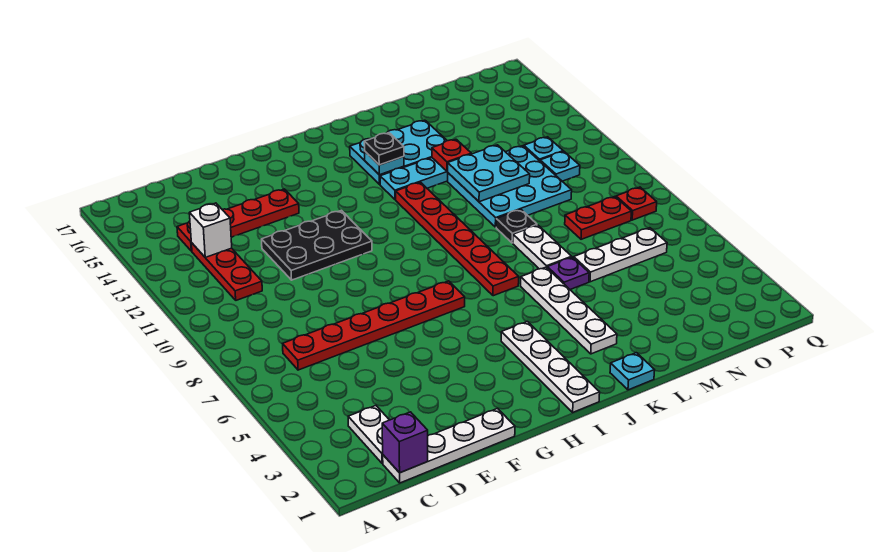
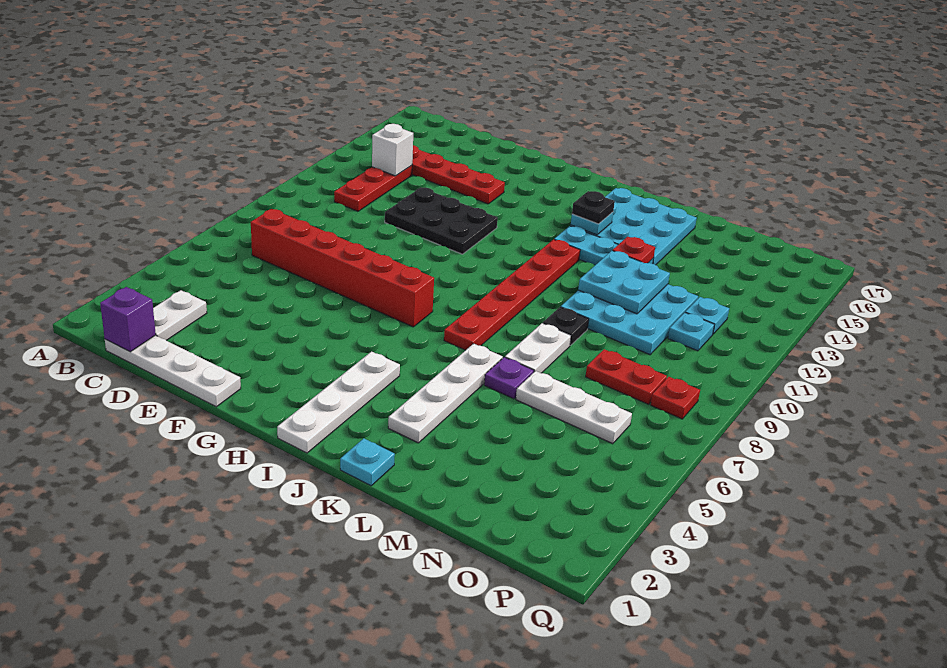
red 1x6 plate [283,281,465,370] -> red 1x6 brick [251,209,434,327]
cyan 2x3 plate [350,120,447,184] -> cyan 3x3 plate [571,188,697,265]

